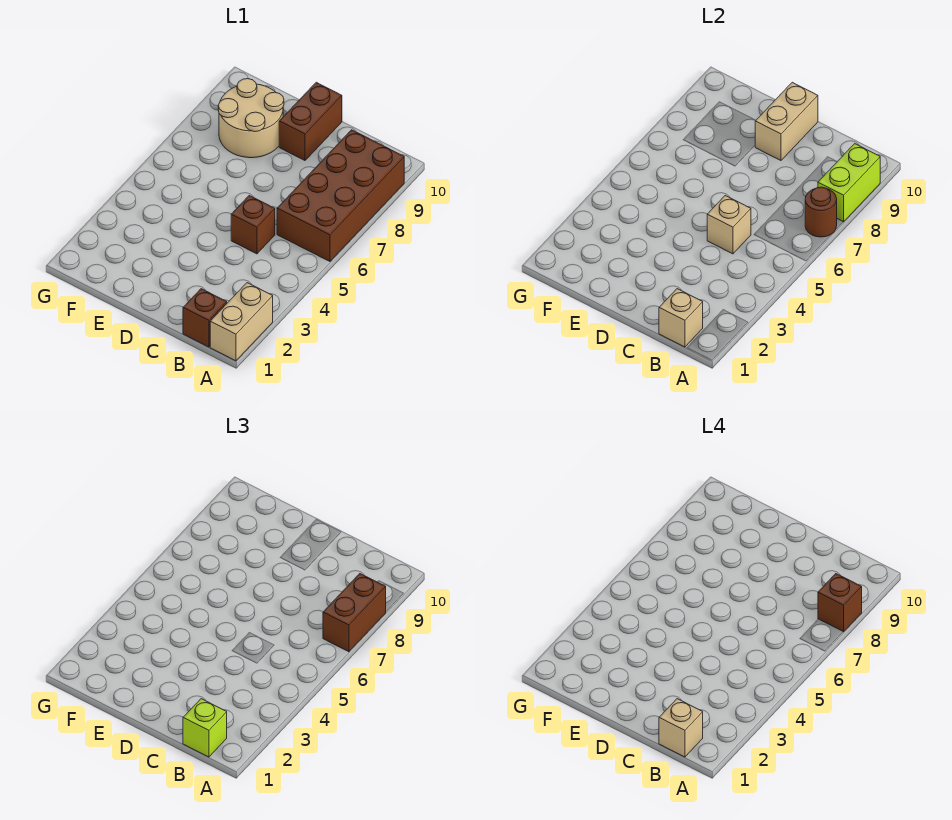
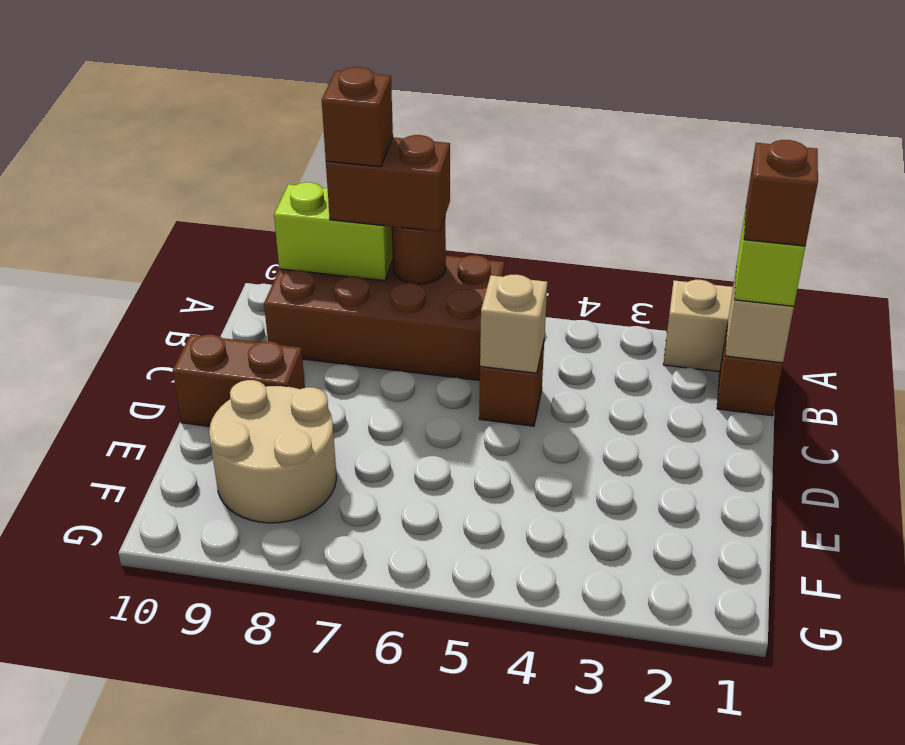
tan 1x1 brick [659,699,703,757] -> brown 1x1 brick [744,140,818,246]
tan 1x2 brick [755,82,818,160] -> none

